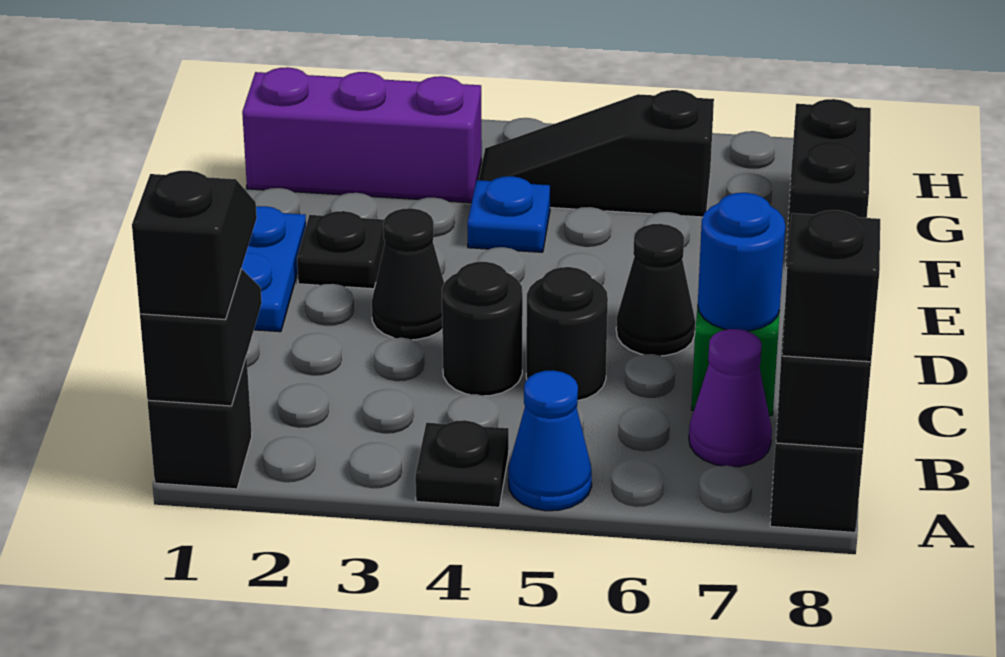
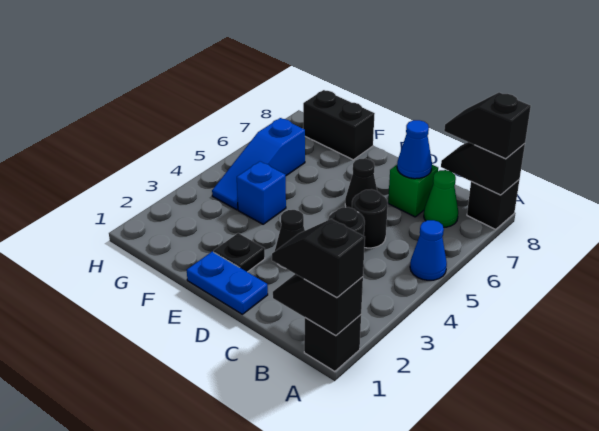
black 1x1 plate [415,420,509,507] -> none
purple 1x1 cone [689,329,772,467] -> green 1x1 cone [424,170,458,227]
blue 1x1 round brick [698,193,785,331] -> blue 1x1 cone [397,120,432,179]
blue 1x1 plate [468,176,550,252] -> blue 1x1 brick [237,162,286,224]
purple 1x3 brick [242,67,482,203] -> none
black 1x3 slope [479,90,714,217] -> blue 1x3 slope [212,118,305,210]

